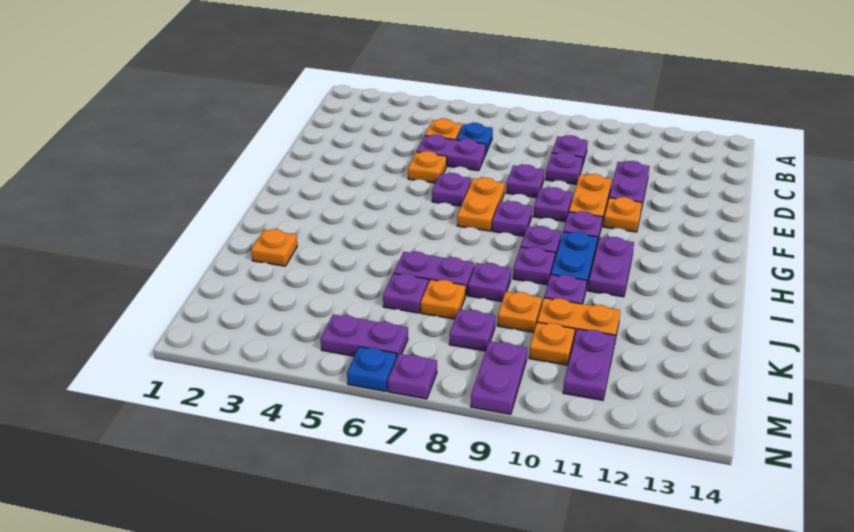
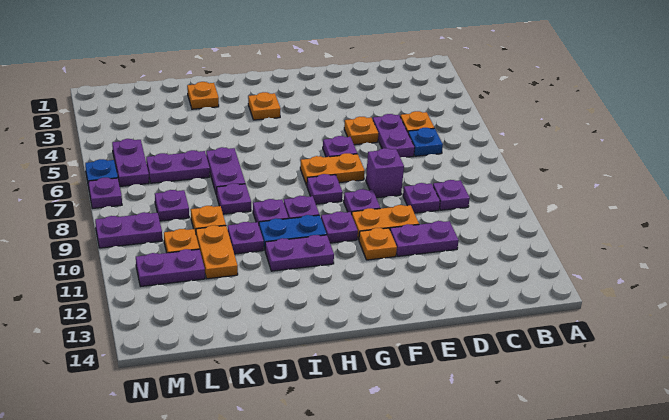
purple 1x1 plate [506,165,544,198] -> purple 1x1 brick [366,148,404,198]
purple 1x1 plate [383,273,428,313] -> purple 1x2 plate [146,150,210,183]
orange 1x1 plate [421,279,466,319] -> orange 1x1 plate moved to [248,92,281,120]

